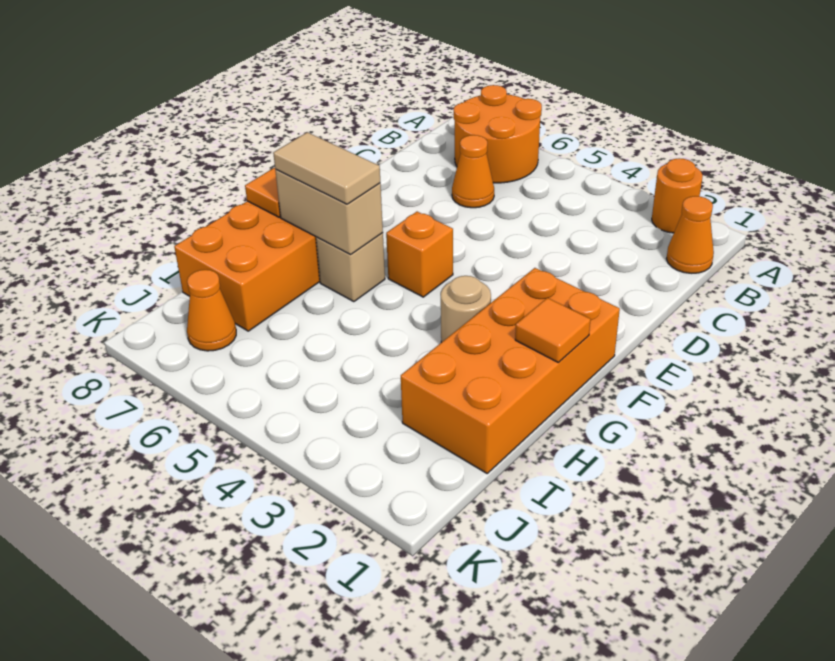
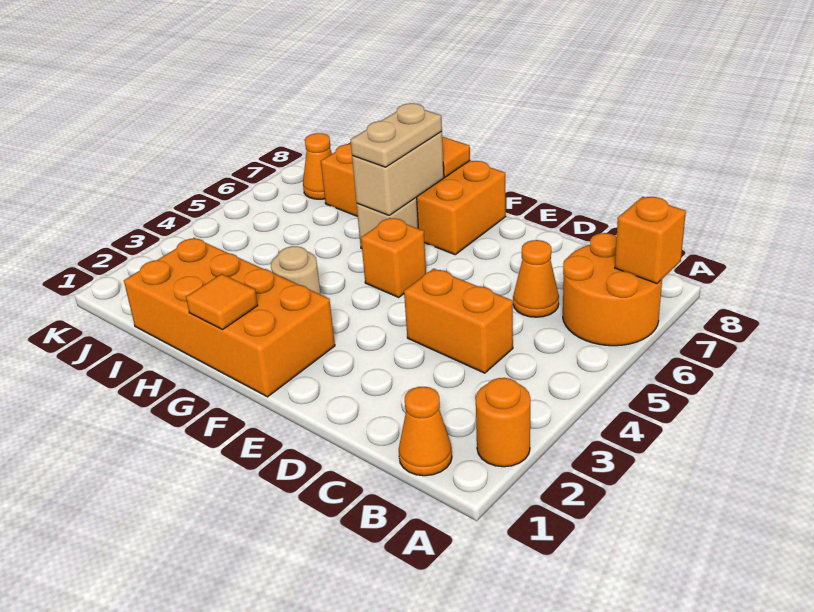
none -> orange 1x1 brick [615,197,686,283]
none -> orange 1x2 brick [404,269,513,373]
tan 1x2 tile [273,132,380,204] -> tan 1x2 plate [350,103,442,167]

